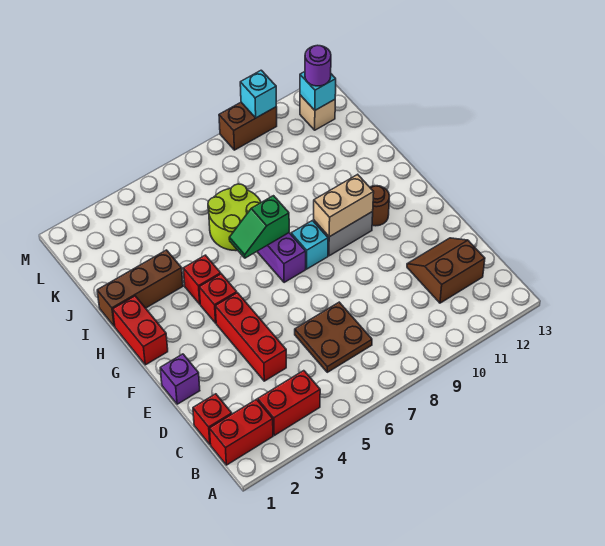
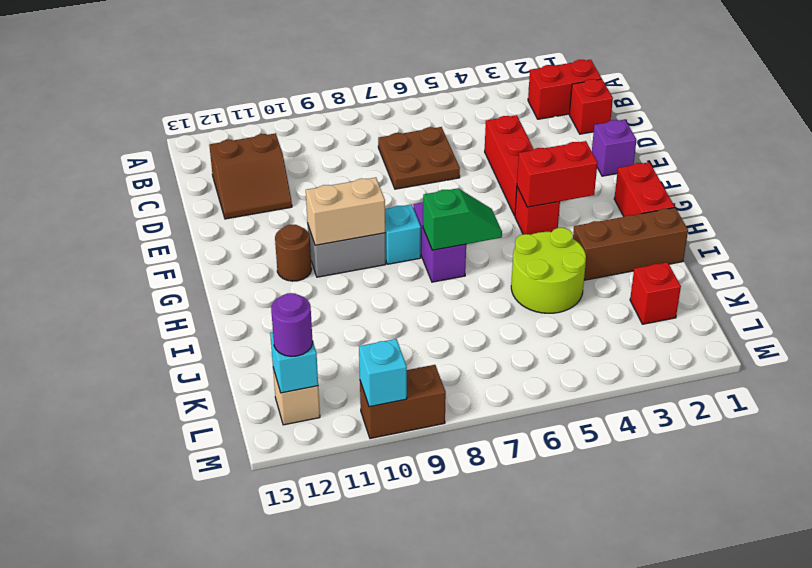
red 1x2 brick [258,371,320,435] -> red 1x2 brick moved to [517,141,597,207]
red 1x1 brick [183,255,221,304] -> red 1x1 brick moved to [630,262,681,324]
lime 2x2 round brick [208,184,261,251] -> lime 2x2 round brick moved to [511,228,586,313]

